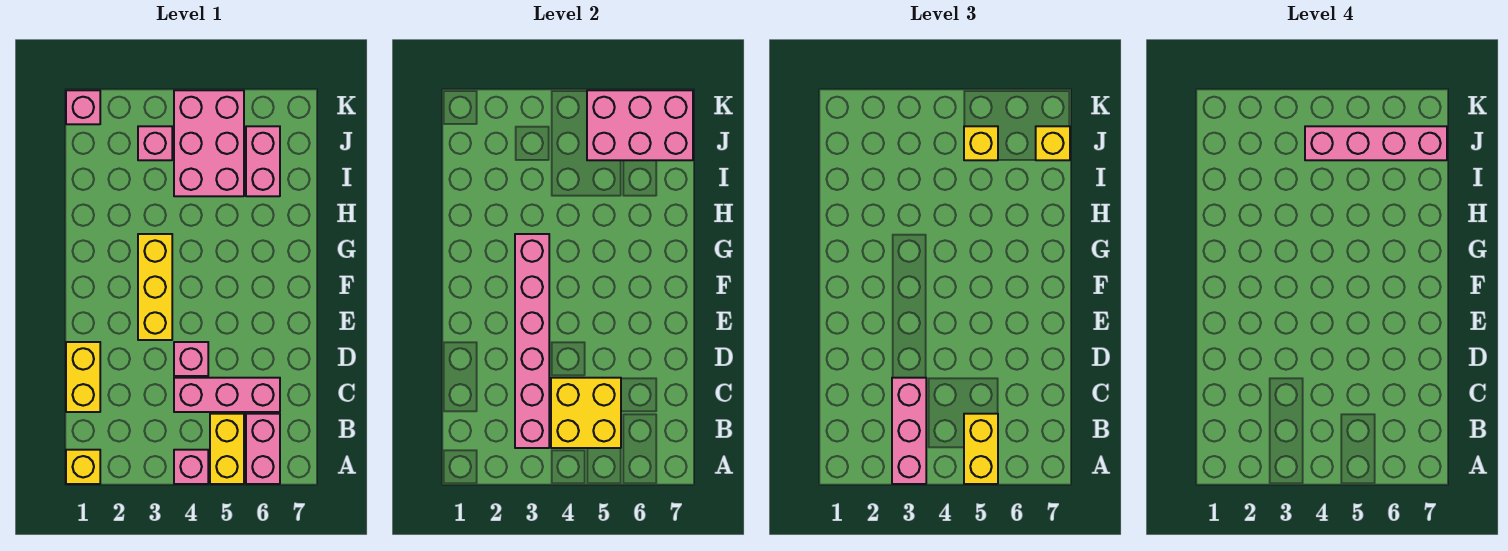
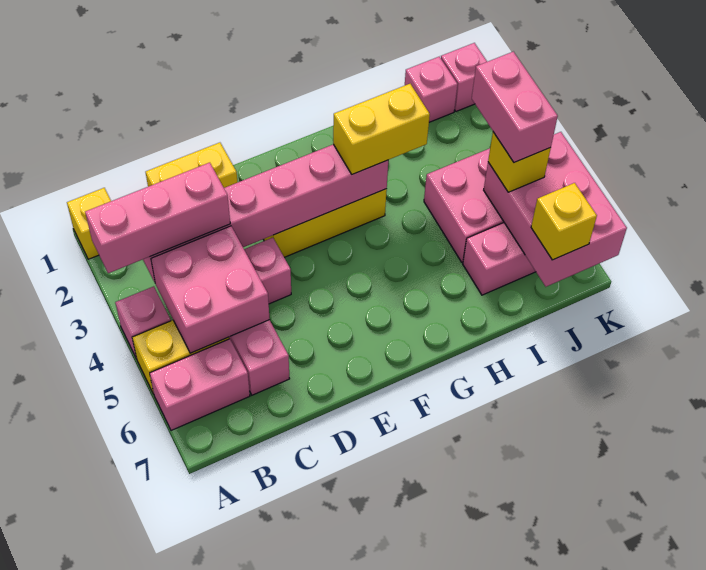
yellow 1x2 brick [964,414,998,484] -> yellow 1x2 brick moved to [333,84,430,174]
yellow 2x2 brick [551,378,621,448] -> pink 2x2 brick [151,226,270,353]
pink 1x1 brick [138,126,172,160] -> pink 1x1 brick moved to [405,57,457,122]
pink 1x4 brick [1305,126,1447,160] -> pink 1x2 brick [472,52,558,163]

